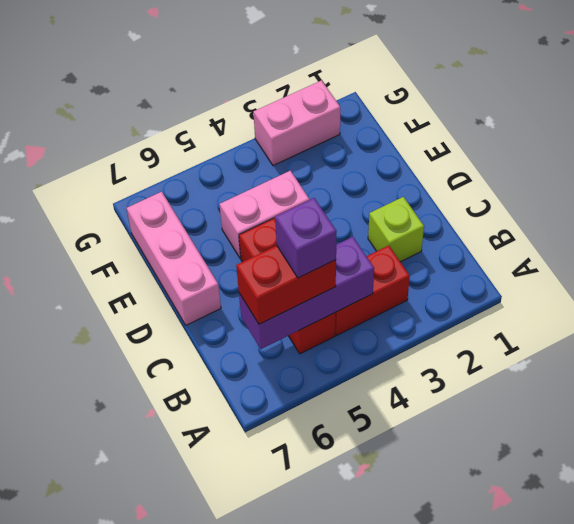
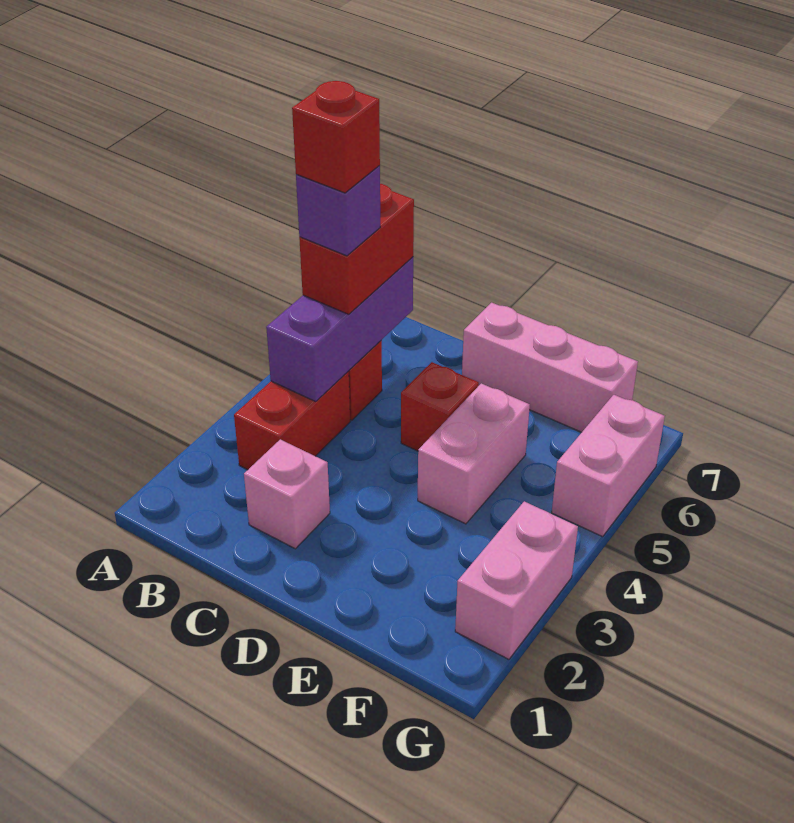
none -> red 1x1 brick [292,81,380,193]
lime 1x1 brick [368,197,424,262] -> pink 1x1 brick [244,439,330,549]
none -> pink 1x2 brick [552,395,665,537]

